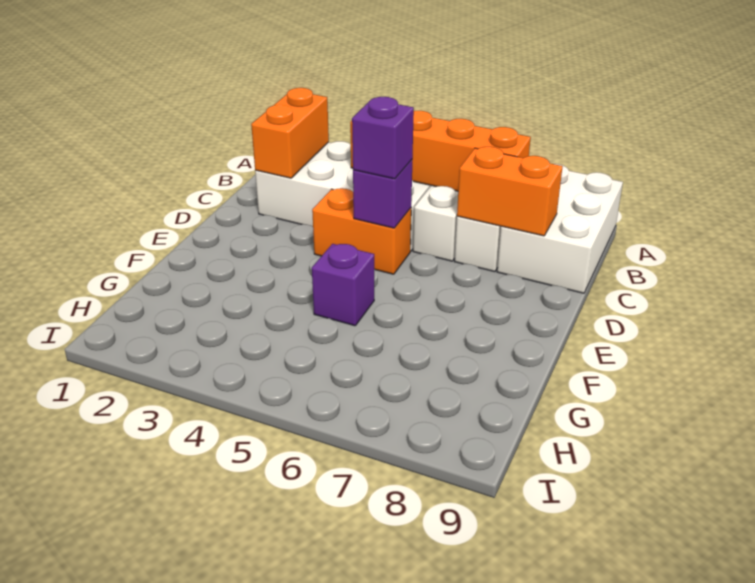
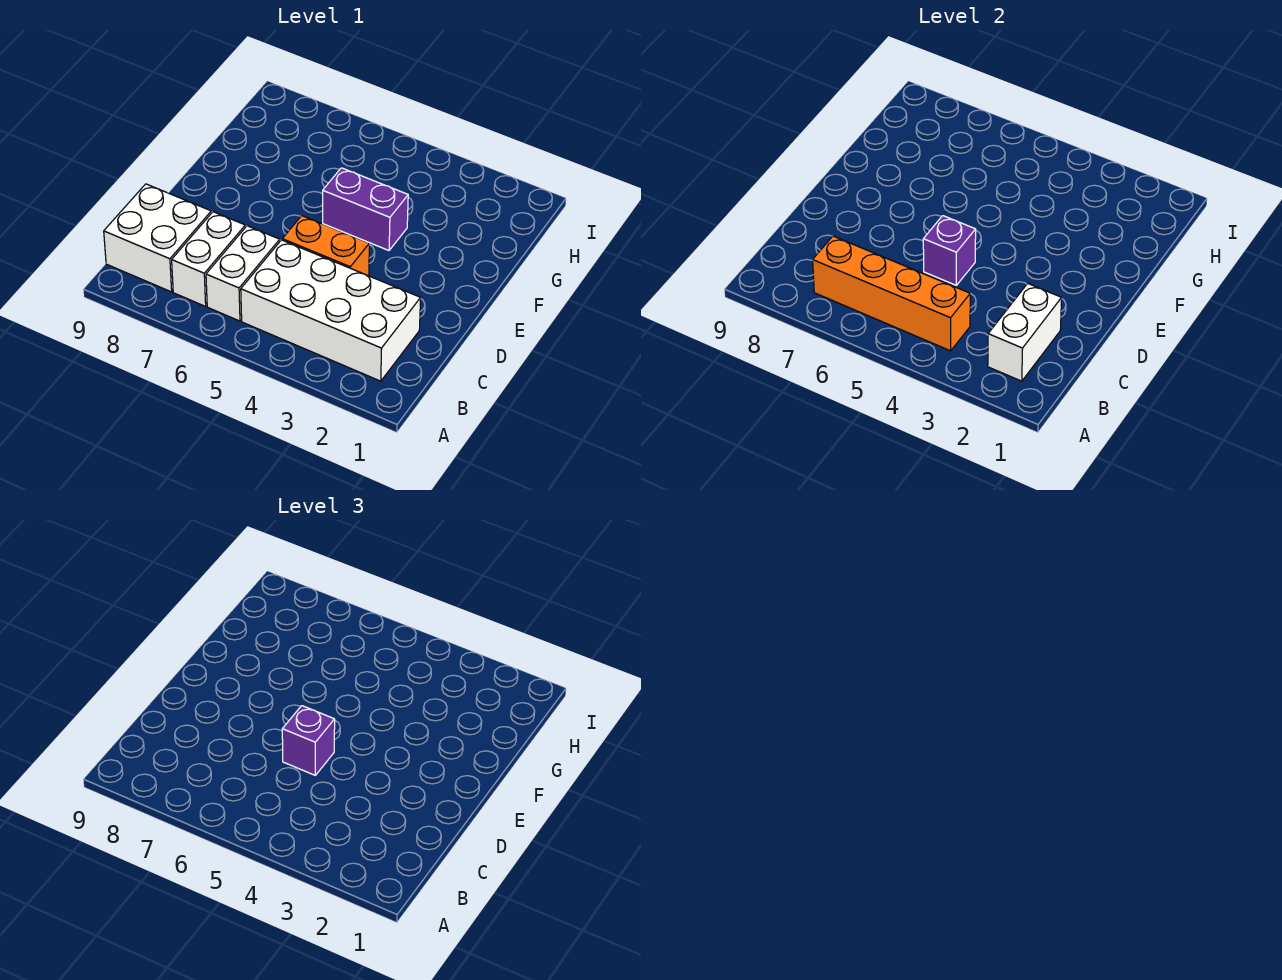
white 2x3 brick [497,164,623,293] -> white 2x2 brick [104,184,211,292]
orange 1x2 brick [251,88,329,178] -> white 1x2 brick [988,284,1062,381]
orange 1x2 brick [457,147,563,236] -> none
purple 1x1 brick [312,244,374,326] -> purple 1x2 brick [323,168,408,250]

